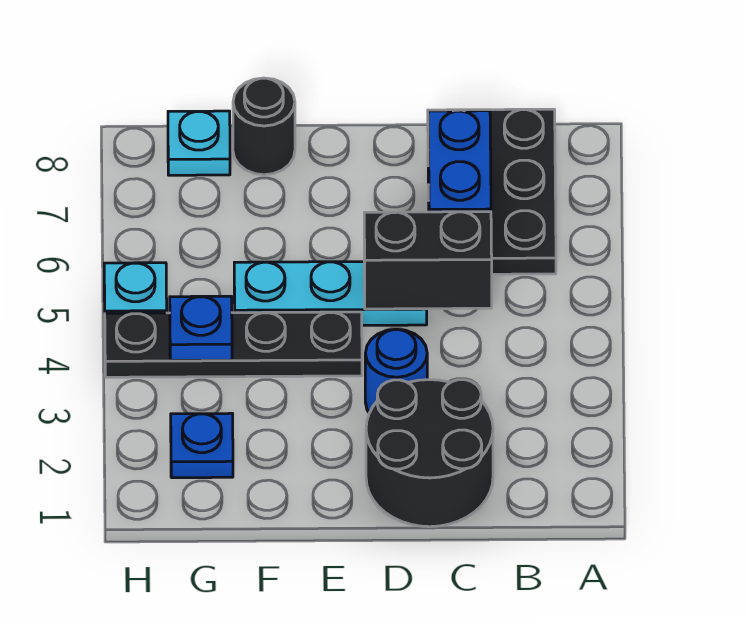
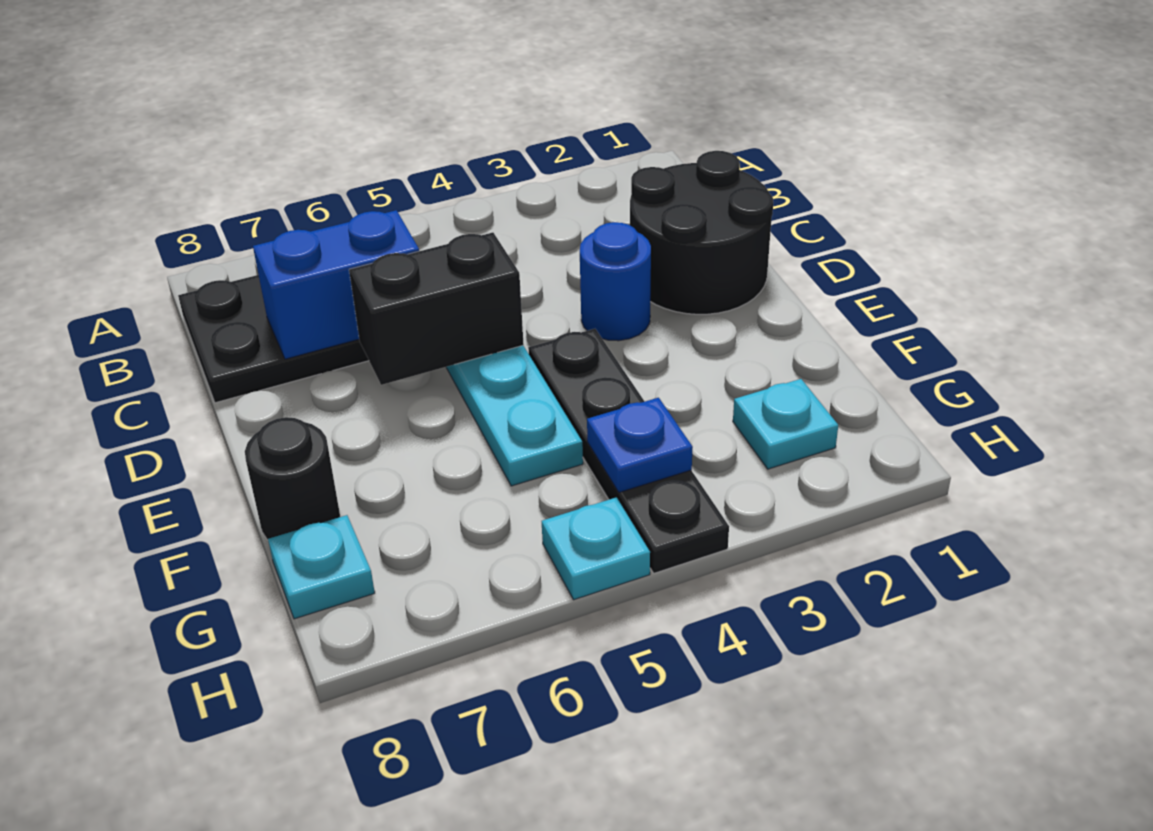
black 1x2 brick [364,212,492,309] -> black 1x2 brick turned to [349,232,524,385]
blue 1x1 plate [171,413,233,478] -> cyan 1x1 plate [733,379,838,469]

